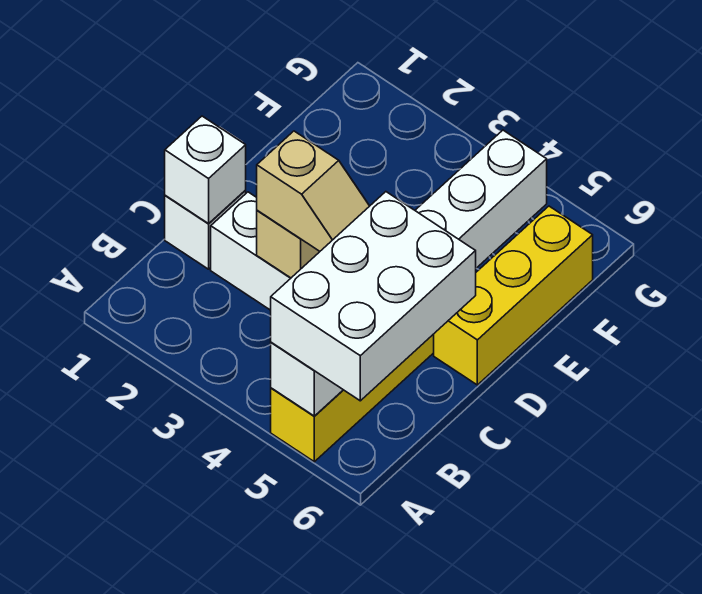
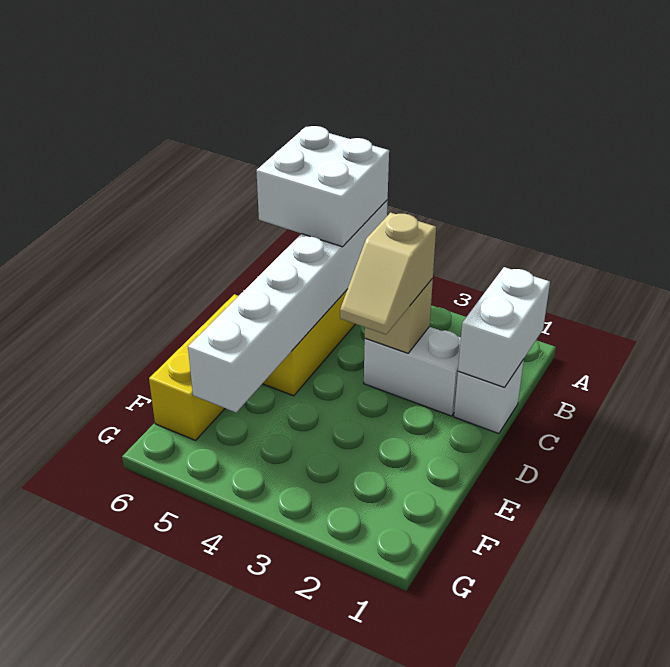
white 2x3 brick [271,192,476,401] -> white 2x2 brick [256,126,389,247]
white 1x1 brick [165,116,246,224] -> white 1x2 brick [458,267,550,388]
tan 1x2 slope [257,131,369,251] -> tan 1x2 slope turned to [340,213,436,334]

